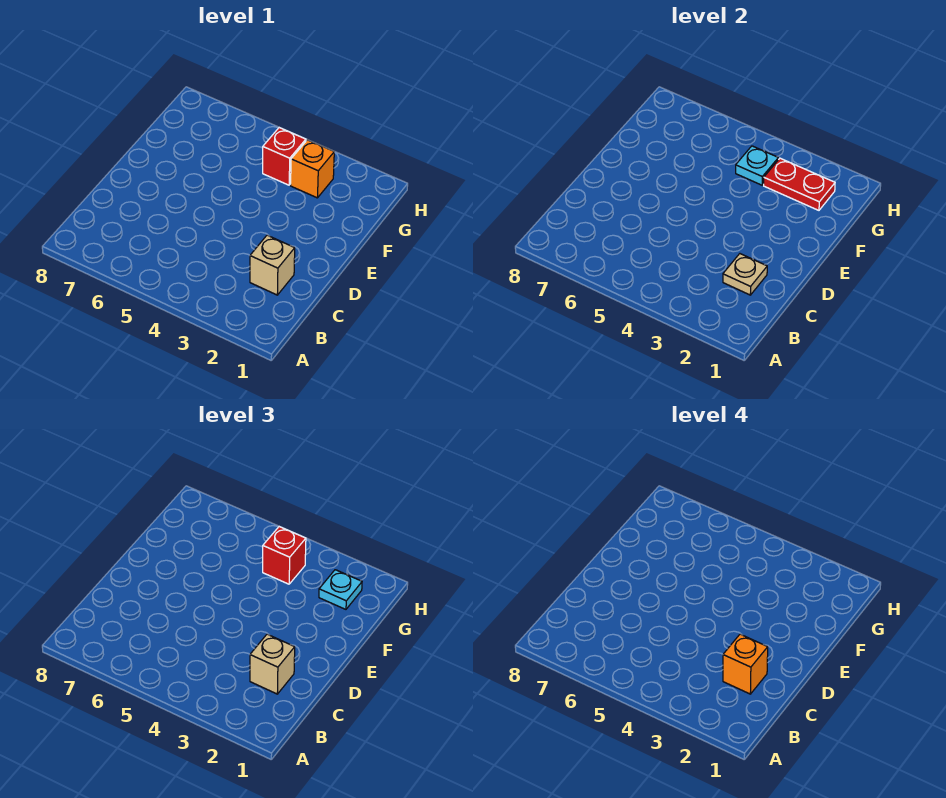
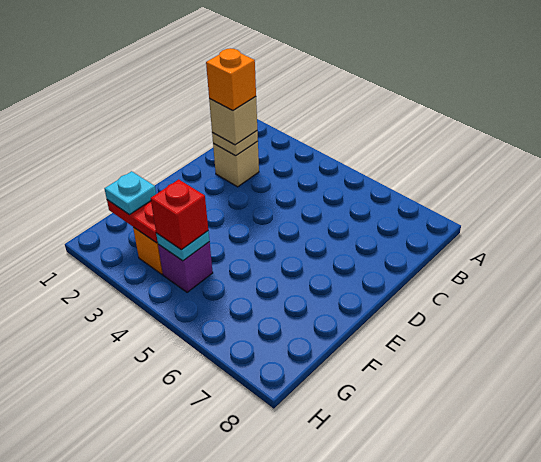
red 1x1 brick [263,128,306,185] -> purple 1x1 brick [158,242,213,292]

